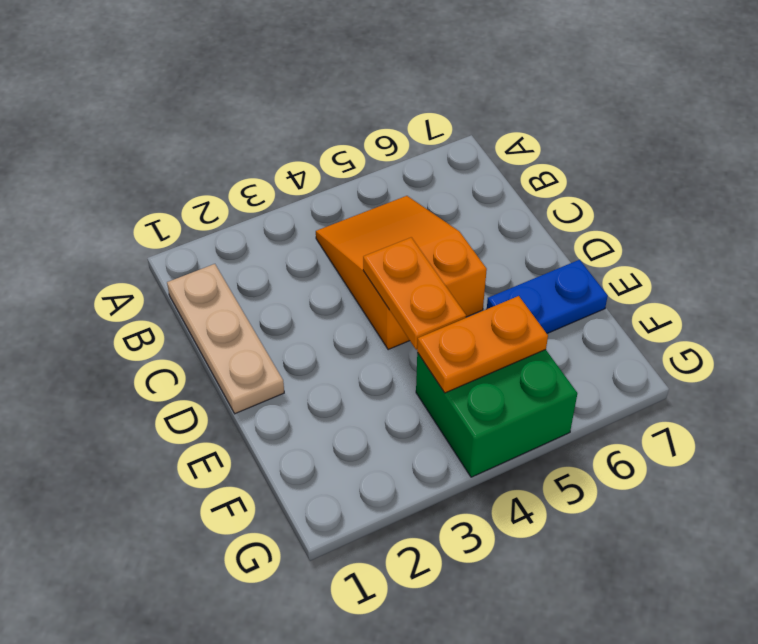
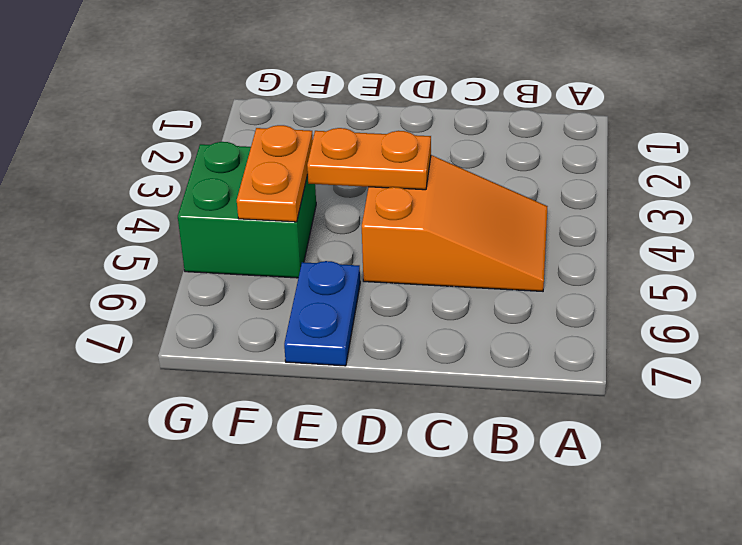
tan 1x3 plate [167,264,284,414] -> none

